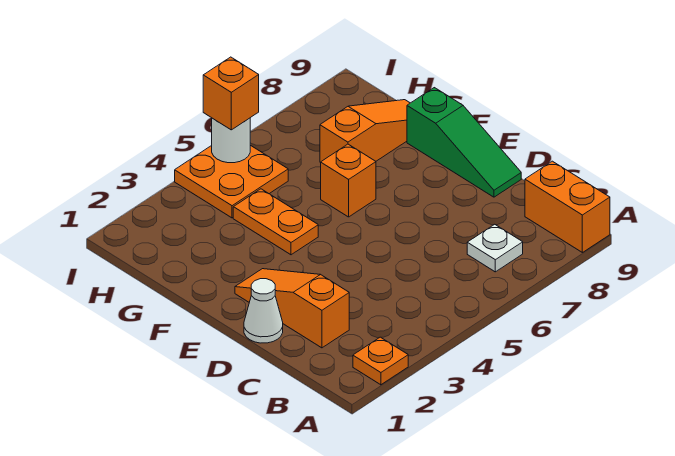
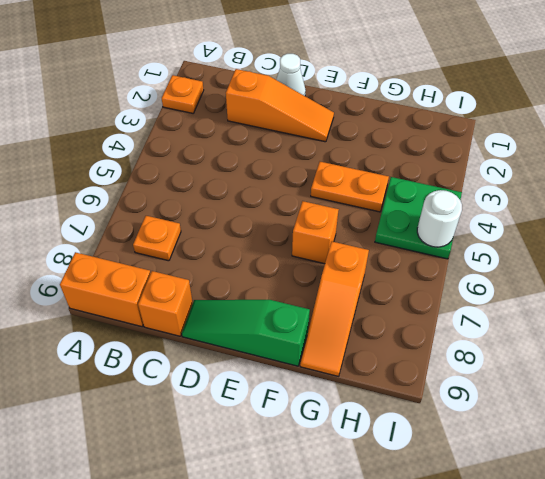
white 1x1 plate [467,224,523,272] -> orange 1x1 plate [133,216,181,261]
orange 2x2 plate [175,145,288,218] -> green 2x2 plate [375,177,462,259]
orange 1x1 brick [203,57,259,130] -> orange 1x1 brick moved to [138,271,193,336]

